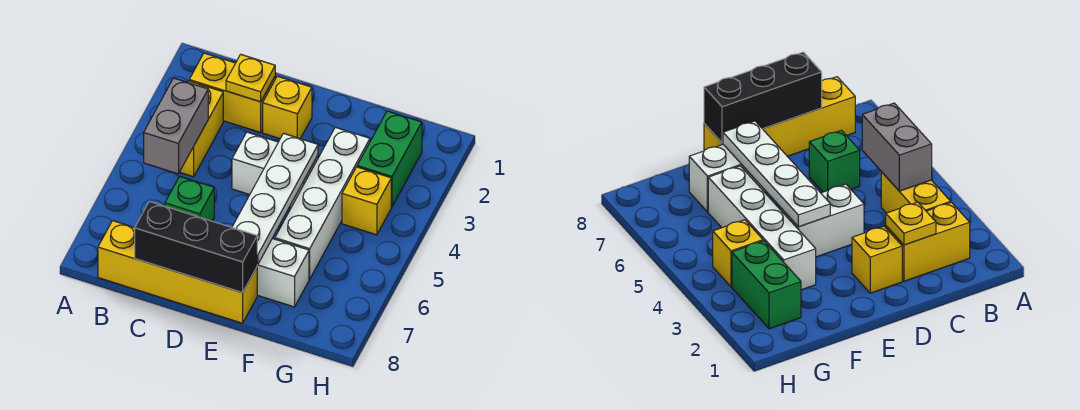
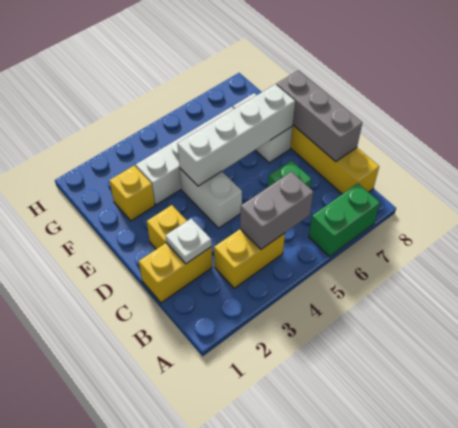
yellow 1x2 brick [189,53,275,132] -> yellow 1x2 brick turned to [139,243,212,303]
yellow 1x1 plate [226,54,275,102] -> white 1x1 plate [165,218,212,264]
black 1x3 brick [135,201,257,293] -> grey 1x3 brick [276,70,362,162]
white 1x4 plate [232,134,318,265] -> white 1x4 brick [178,84,295,186]
green 1x2 brick [357,111,422,207] -> green 1x2 brick moved to [309,183,380,257]
yellow 1x1 brick [342,167,391,235] -> yellow 1x1 brick moved to [109,165,155,221]

